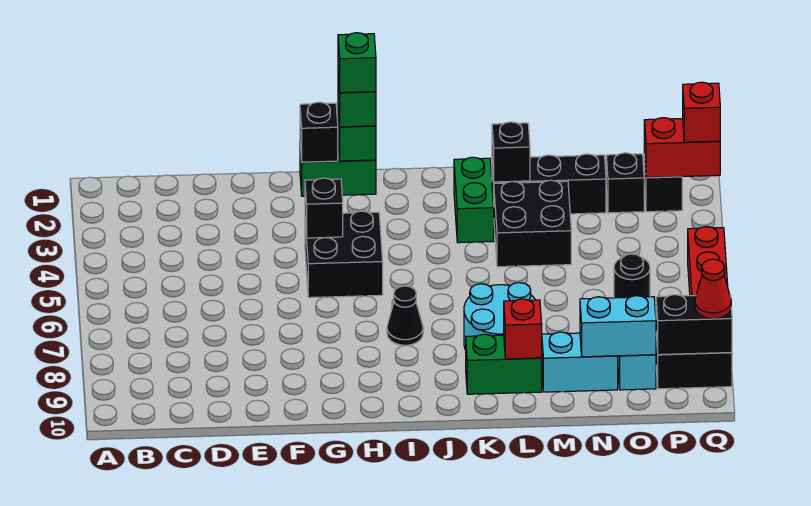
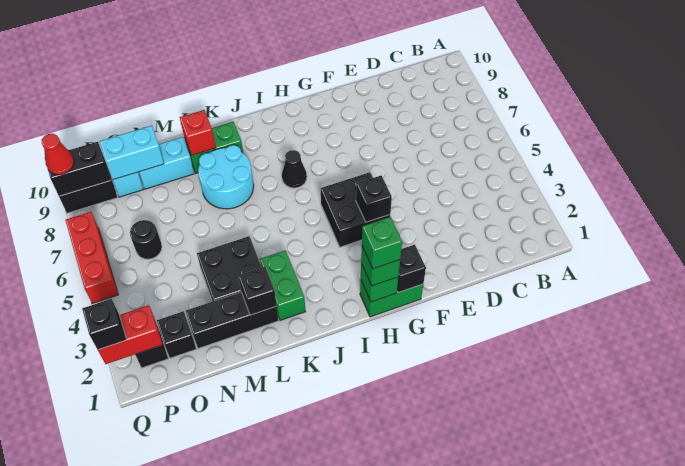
red 1x1 brick [683,82,720,142] -> black 1x1 brick [82,299,126,350]

